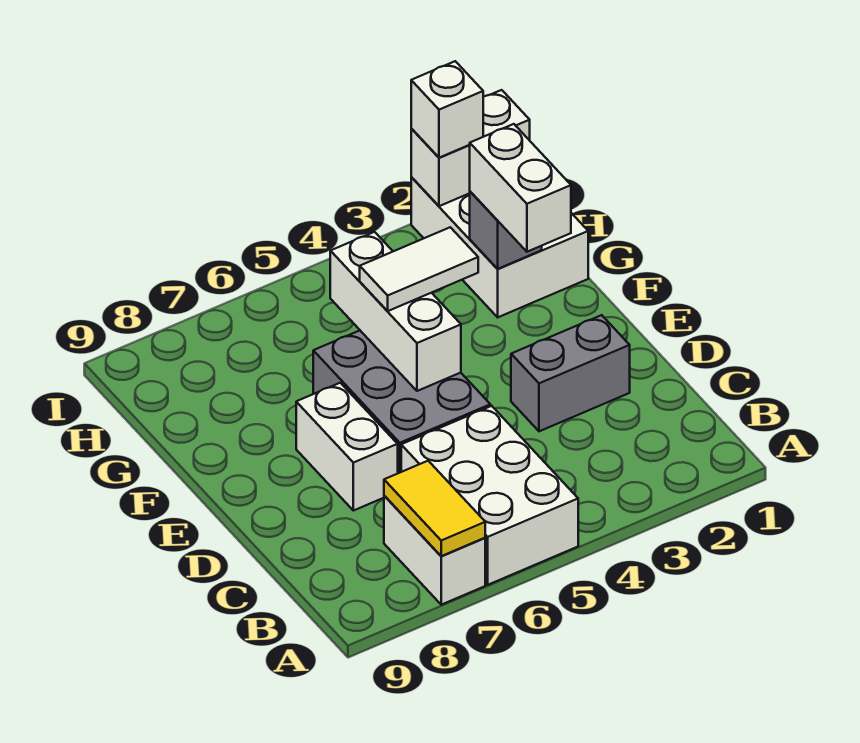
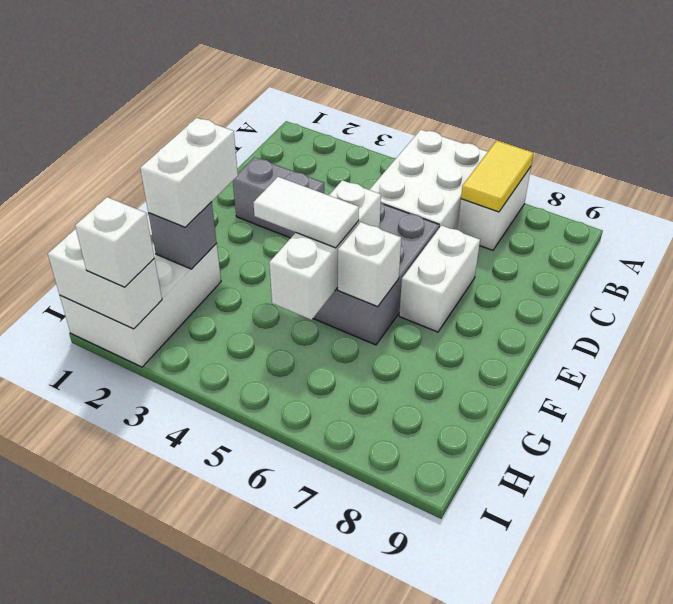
none -> white 1x1 brick [338,222,401,307]

